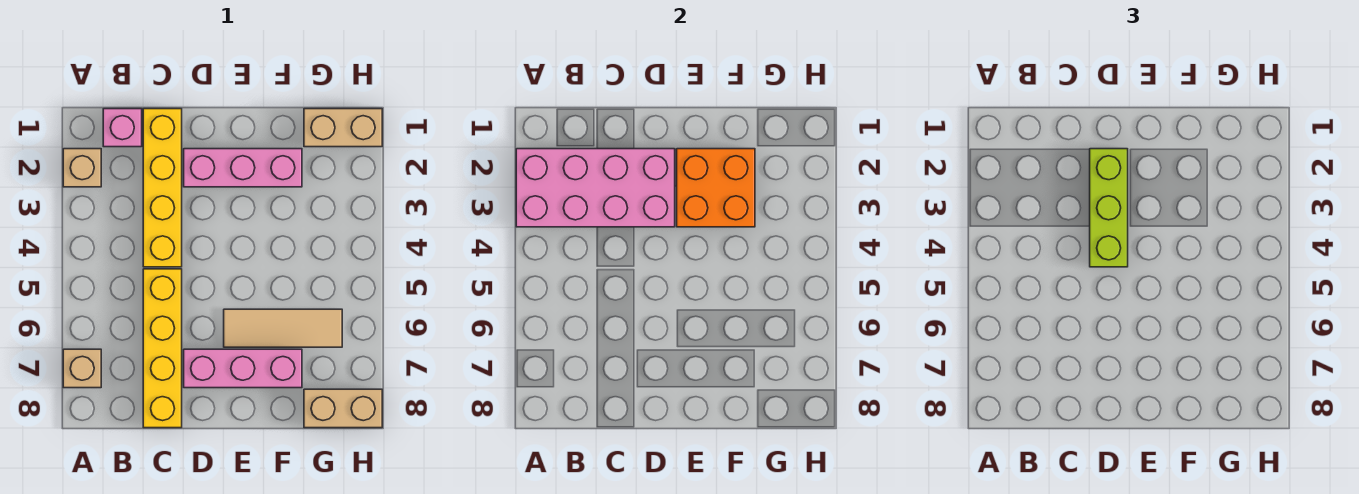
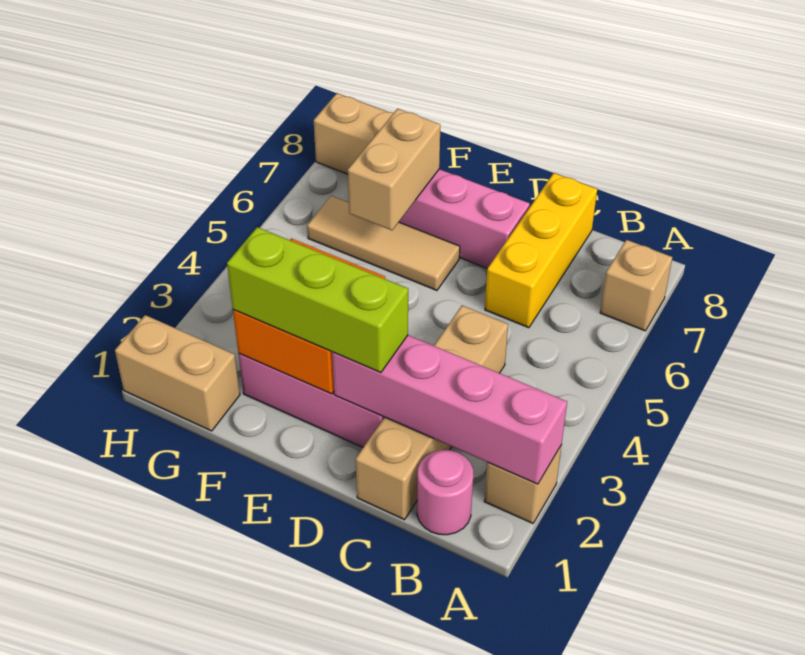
pink 2x4 brick [516,149,675,227] -> pink 1x4 brick [332,335,567,484]
pink 1x1 brick [103,109,142,147] -> pink 1x1 round brick [417,450,473,535]
yellow 1x4 brick [143,109,182,267] -> tan 1x4 brick [356,306,508,520]
yellow 1x4 brick [143,269,182,428] -> yellow 1x3 brick [485,173,597,328]
lime 1x3 brick [1090,149,1128,267] -> lime 1x3 brick turned to [227,227,408,372]
none -> tan 1x2 brick [348,109,440,230]

